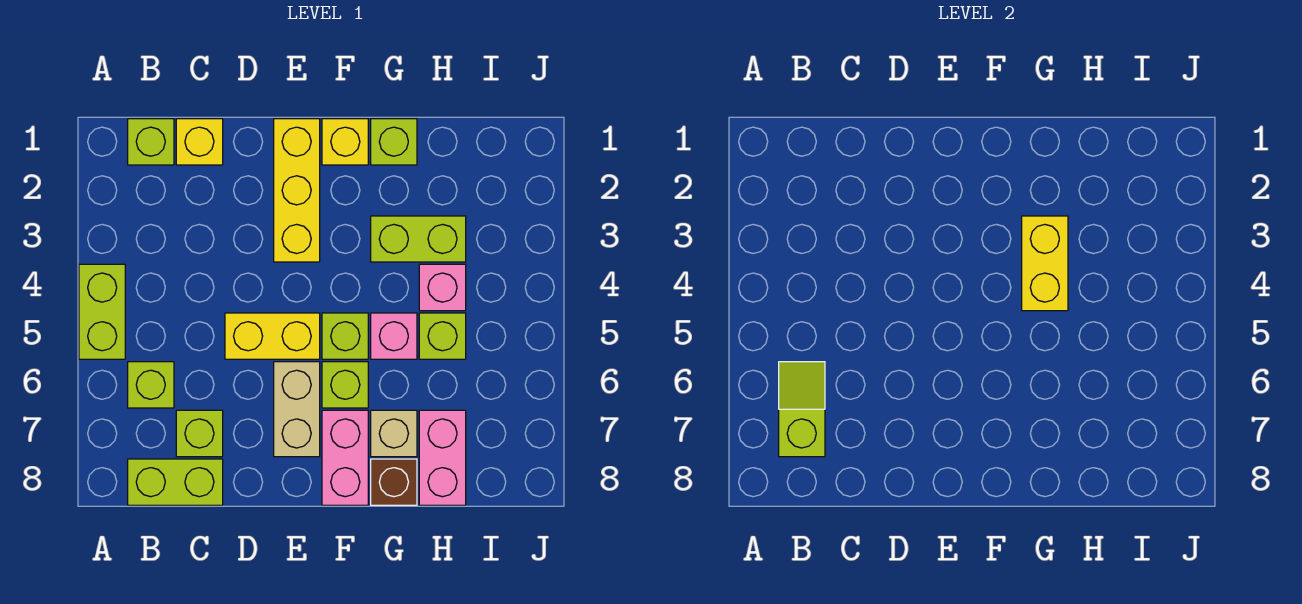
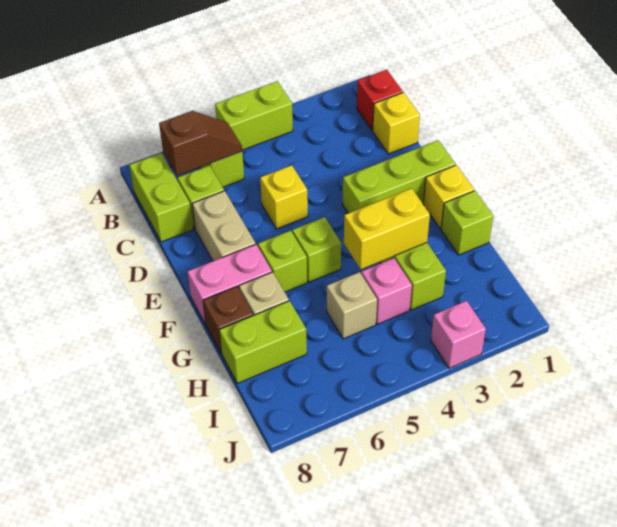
lime 1x1 brick [128,119,174,165] -> red 1x1 brick [357,70,403,130]
lime 1x2 slope [779,362,825,457] -> brown 1x2 slope [159,111,242,176]
yellow 1x2 brick [225,313,320,359] -> yellow 1x1 brick [260,165,308,229]
yellow 1x3 brick [274,119,320,262] -> lime 1x3 brick [342,140,456,213]
tan 1x2 brick [274,362,320,457] -> tan 1x2 brick turned to [192,191,256,261]
pink 1x1 brick [371,313,417,359] -> pink 1x1 brick moved to [431,301,486,368]
lime 1x1 brick [419,313,466,359] -> tan 1x1 brick [327,272,377,339]
pink 1x2 brick [419,410,466,505] -> lime 1x2 brick [219,301,307,383]

